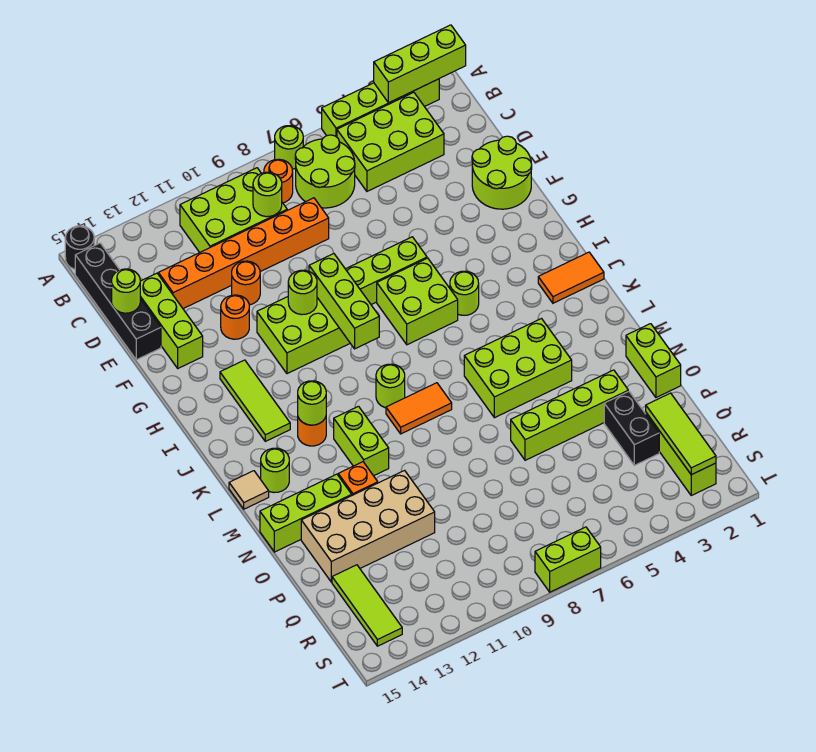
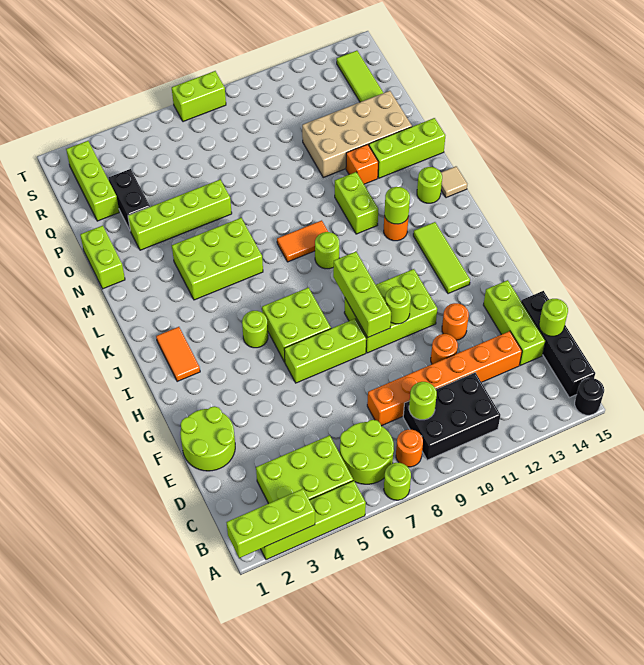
lime 2x3 brick [180,168,287,252] -> black 2x3 brick [403,373,500,460]
orange 1x2 tile [538,252,604,303] -> orange 1x2 tile turned to [156,327,200,382]
lime 1x3 tile [646,393,716,475] -> none

